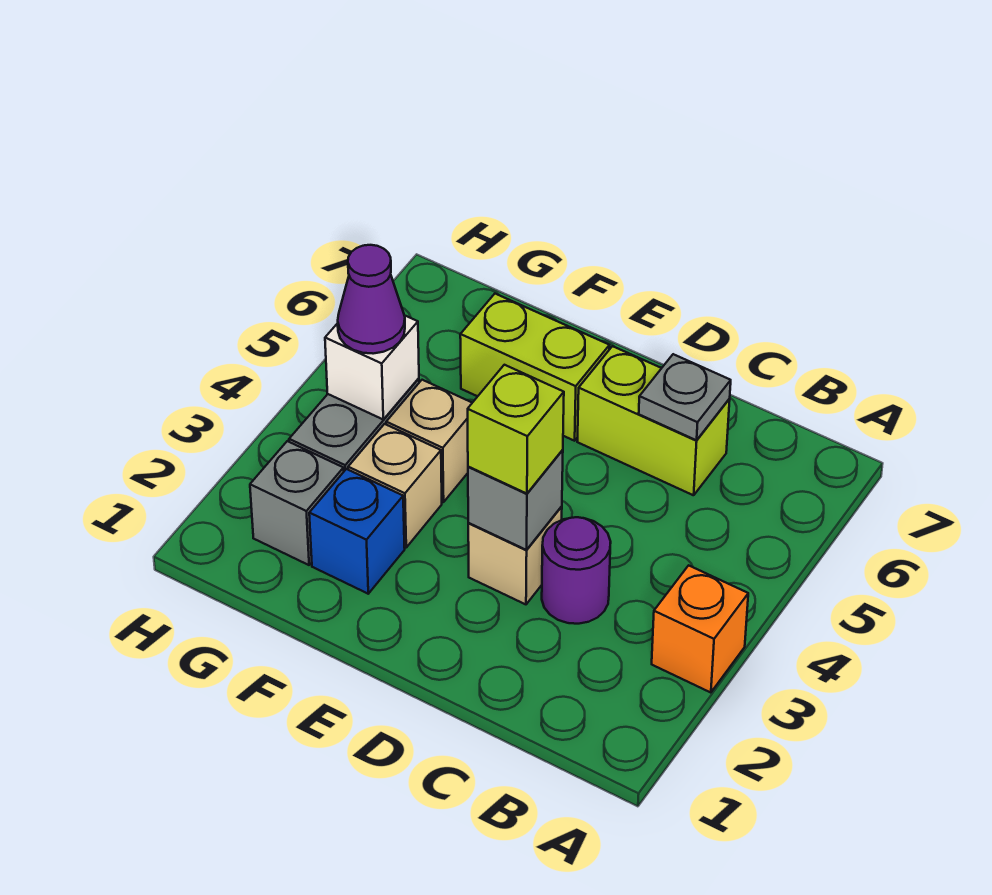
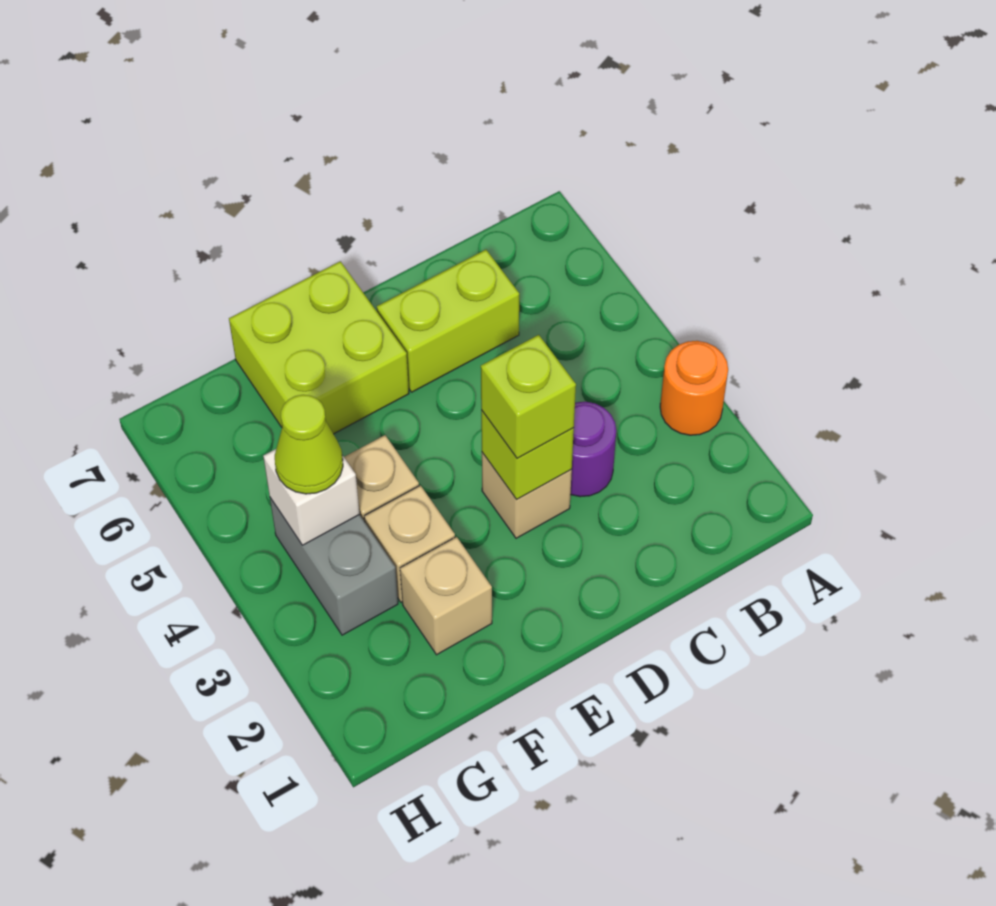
orange 1x1 brick [652,565,748,693] -> orange 1x1 round brick [660,341,728,435]
grey 1x1 plate [639,354,731,440] -> none
grey 1x1 brick [468,450,563,550] -> lime 1x1 brick [481,410,574,499]
lime 1x2 brick [460,294,610,441] -> lime 2x2 brick [229,261,409,434]
blue 1x1 brick [309,469,405,594] -> tan 1x1 brick [400,537,492,655]
grey 1x1 brick [250,441,344,565] -> none
purple 1x1 cone [338,245,405,354] -> lime 1x1 cone [275,395,343,494]

